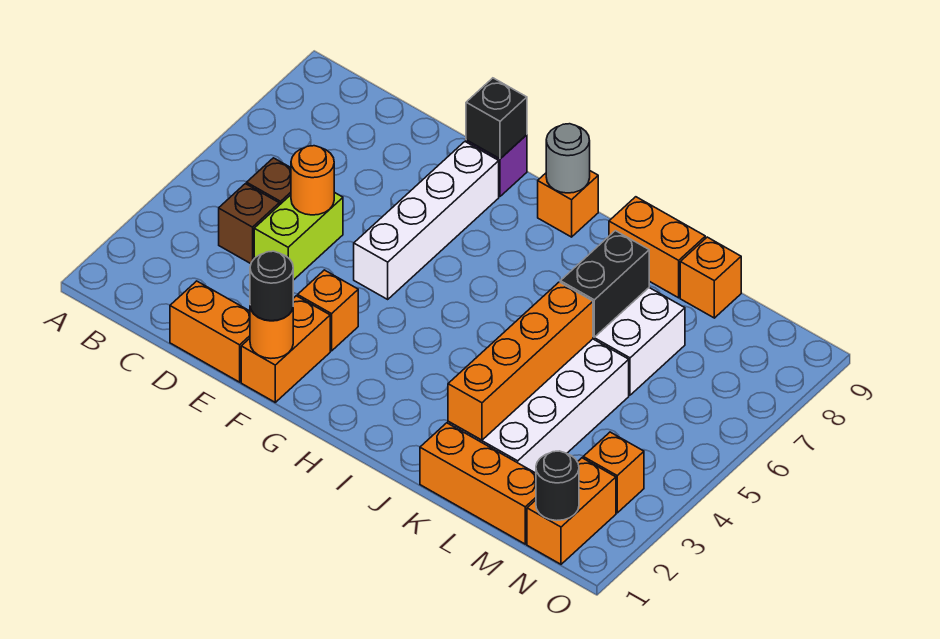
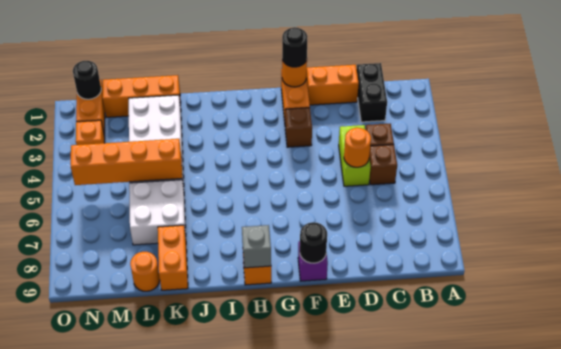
orange 1x1 brick [298,270,358,351] -> brown 1x1 brick [285,108,312,147]
white 1x4 brick [354,142,499,299] -> none
black 1x1 brick [466,78,527,159] -> black 1x1 round brick [300,222,327,263]
grey 1x1 round brick [546,124,590,193] -> grey 1x1 brick [242,225,271,268]
orange 1x2 brick [609,197,705,298] -> orange 1x2 brick turned to [158,225,188,290]
orange 1x4 brick [448,282,593,440] -> orange 1x4 brick turned to [71,139,182,185]
black 1x2 brick [560,231,649,337] -> black 1x2 brick moved to [357,63,387,122]
orange 1x1 brick [680,237,741,318] -> orange 1x1 round brick [130,252,160,291]

